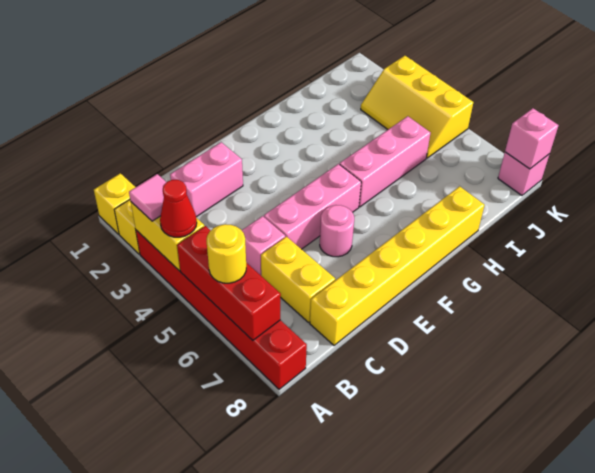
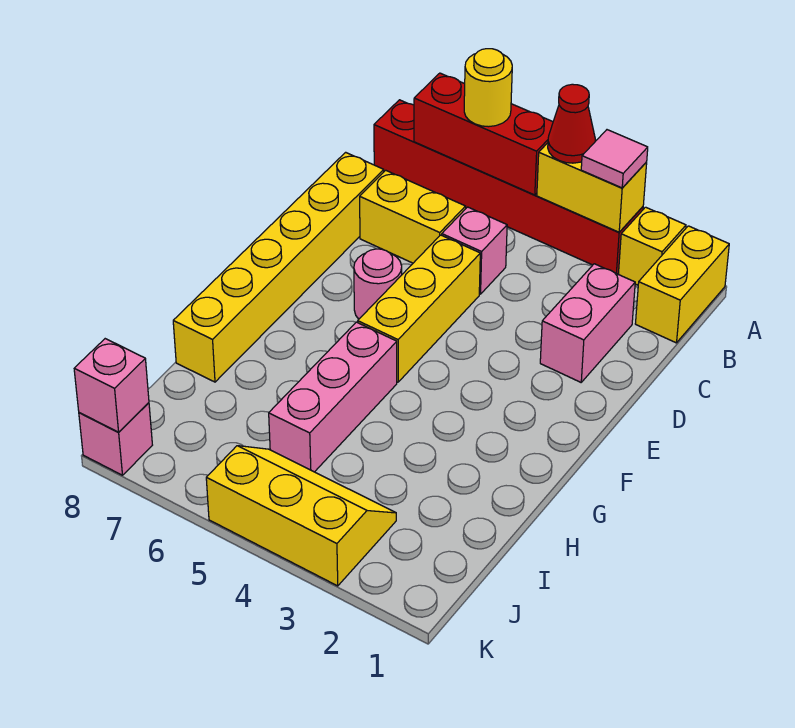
yellow 1x1 brick [94,173,135,234] -> yellow 1x2 brick [635,226,729,343]
pink 1x3 brick [264,164,361,249] -> yellow 1x3 brick [358,235,480,382]

